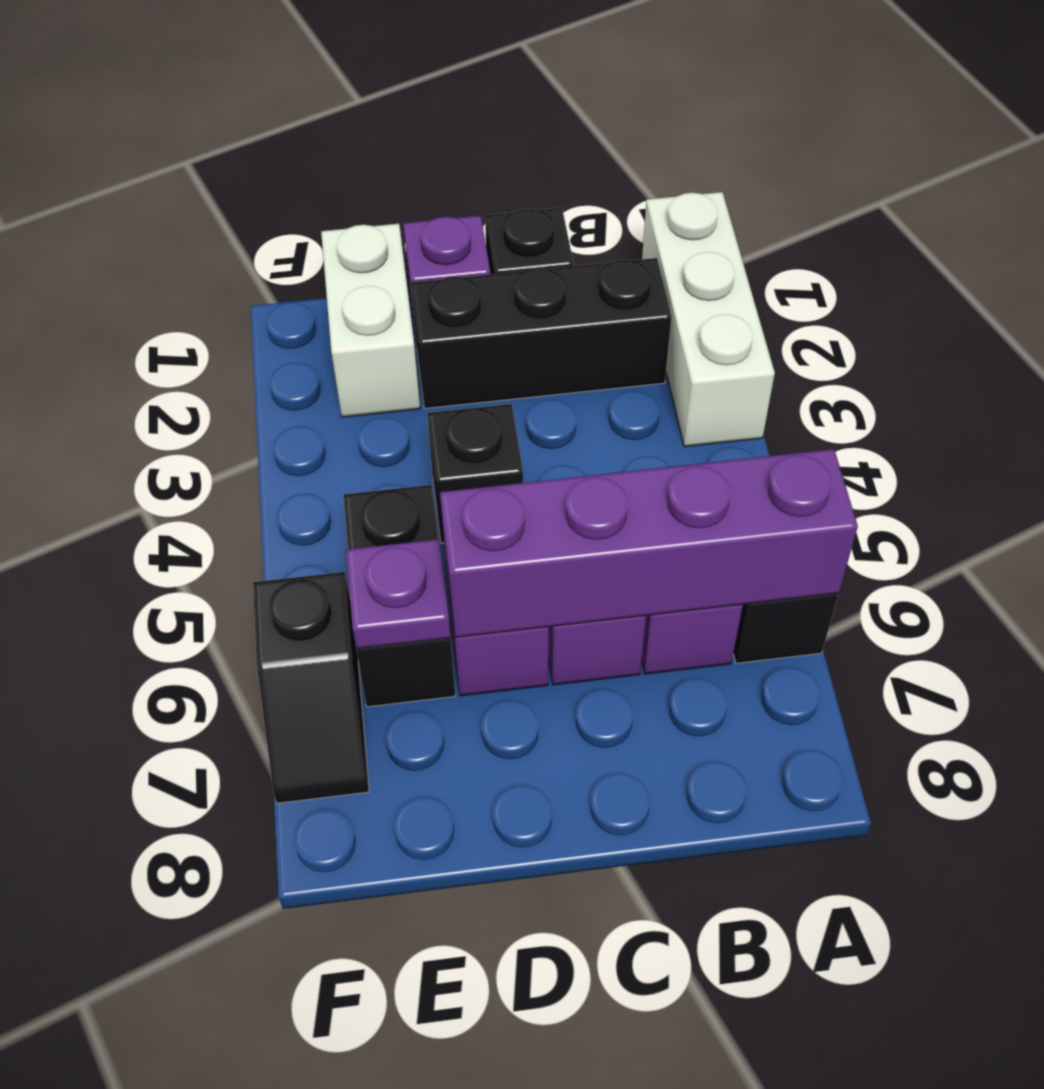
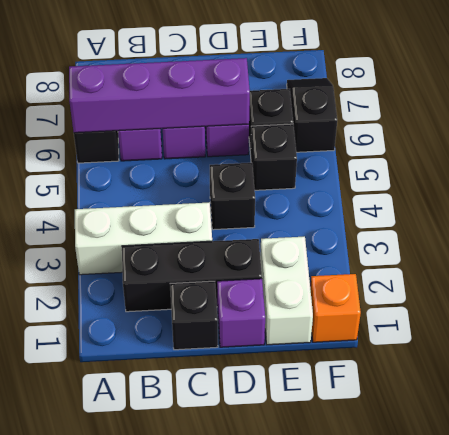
white 1x3 brick [642,192,775,447] -> white 1x3 brick turned to [75,202,212,275]
purple 1x1 plate [346,539,451,649] -> none
none -> orange 1x1 brick [310,274,361,342]

